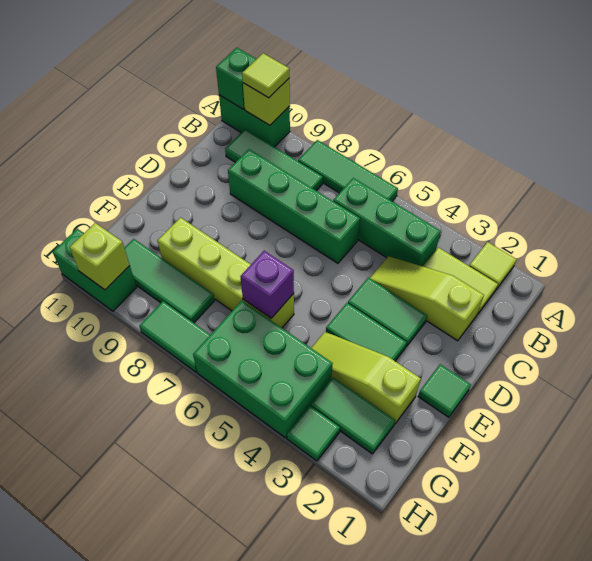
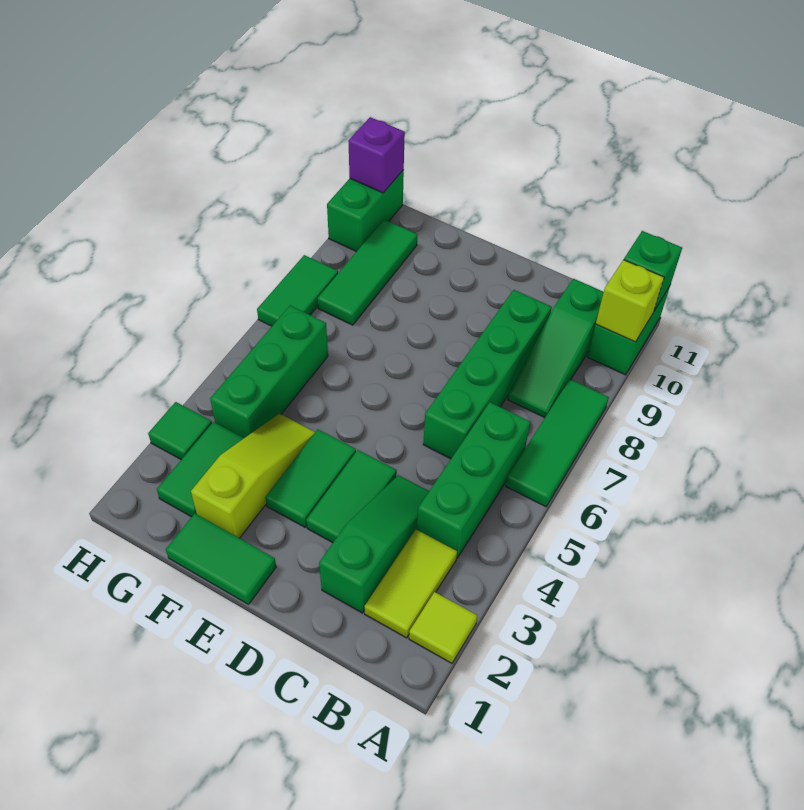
lime 1x1 tile [242,53,289,98] -> none
green 1x3 tile [225,129,323,191] -> green 1x3 slope [508,279,604,418]
lime 1x3 slope [370,256,484,341] -> green 1x3 slope [319,475,429,613]
green 1x1 tile [418,364,471,417] -> green 1x2 tile [166,513,276,604]
lime 1x4 brick [158,218,294,328] -> none
purple 1x1 brick [240,251,294,318] -> purple 1x1 brick moved to [349,117,405,193]
green 2x3 brick [193,301,333,438] -> green 1x3 brick [210,306,328,438]
lime 1x1 brick [70,223,130,290] -> none

